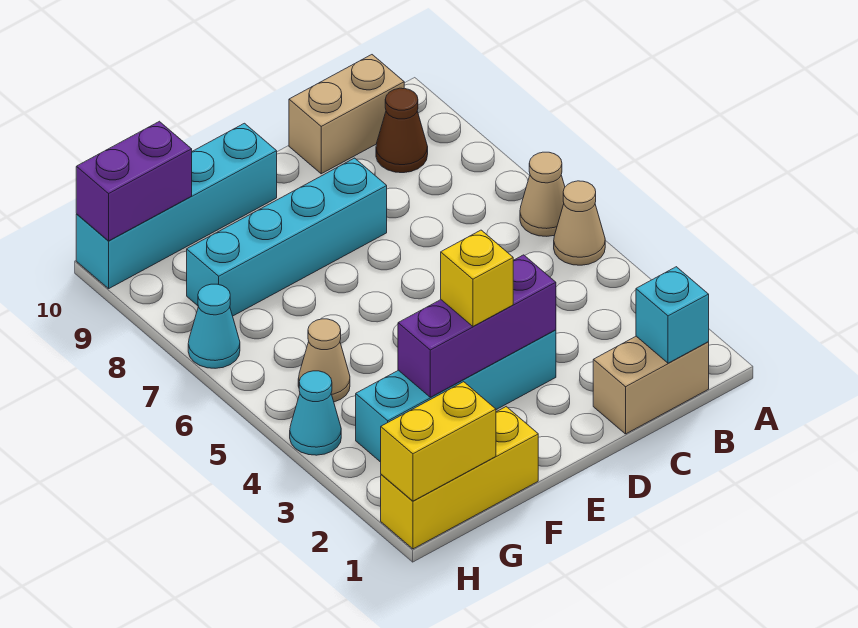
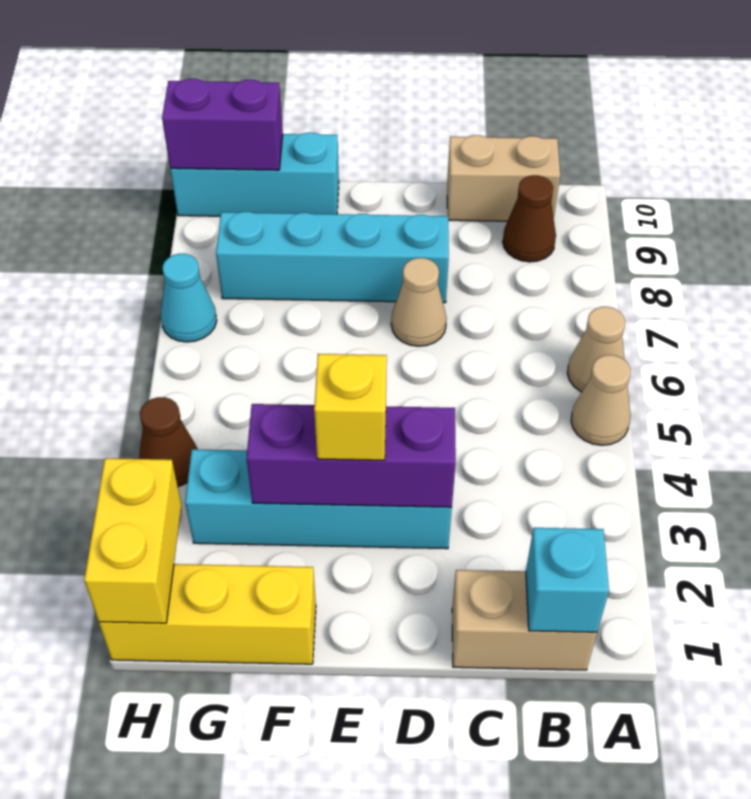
cyan 1x4 brick [76,123,277,289] -> cyan 1x3 brick [170,132,339,216]
yellow 1x2 brick [381,382,496,501] -> yellow 1x2 brick turned to [84,458,181,623]
tan 1x1 cone [298,319,350,402] -> tan 1x1 cone moved to [391,258,447,346]
cyan 1x1 cone [290,371,341,455] -> brown 1x1 cone [139,397,198,487]

